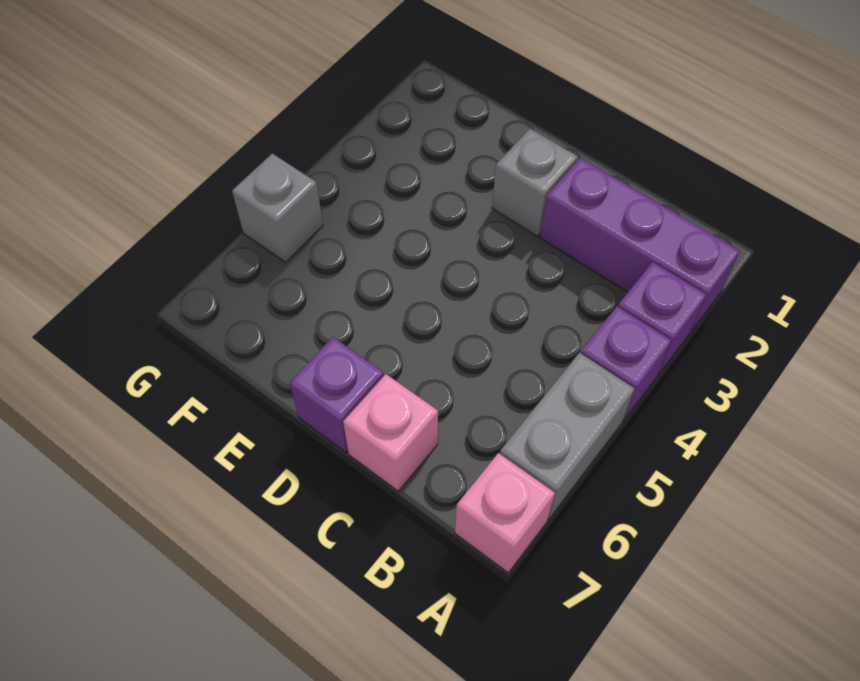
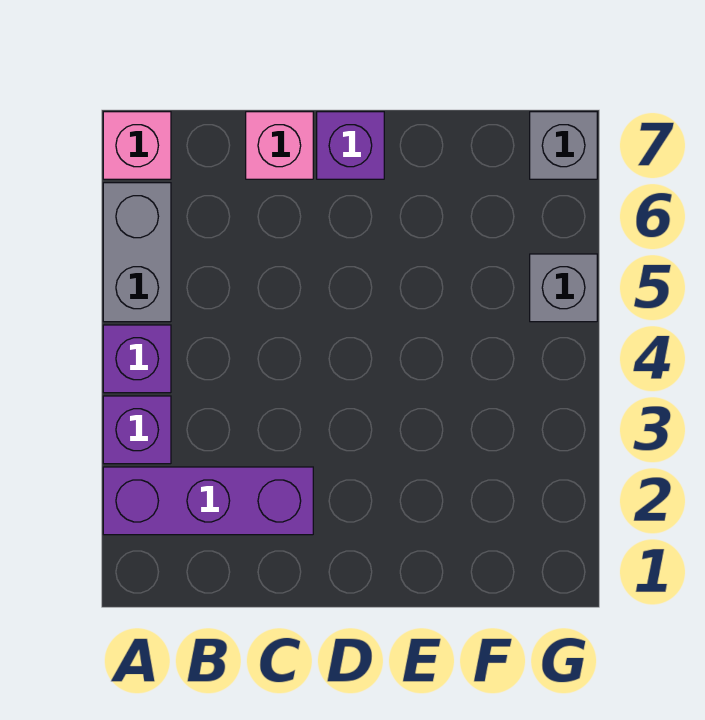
grey 1x1 brick [492,129,578,236] -> grey 1x1 brick moved to [530,112,597,179]

